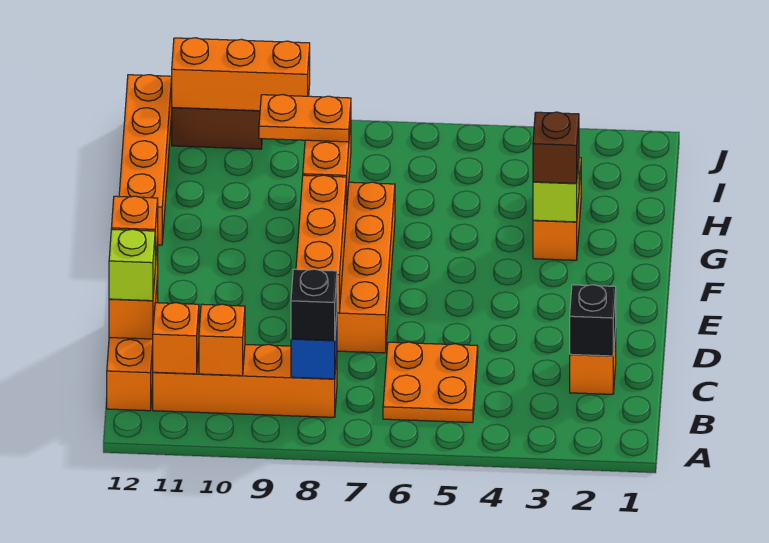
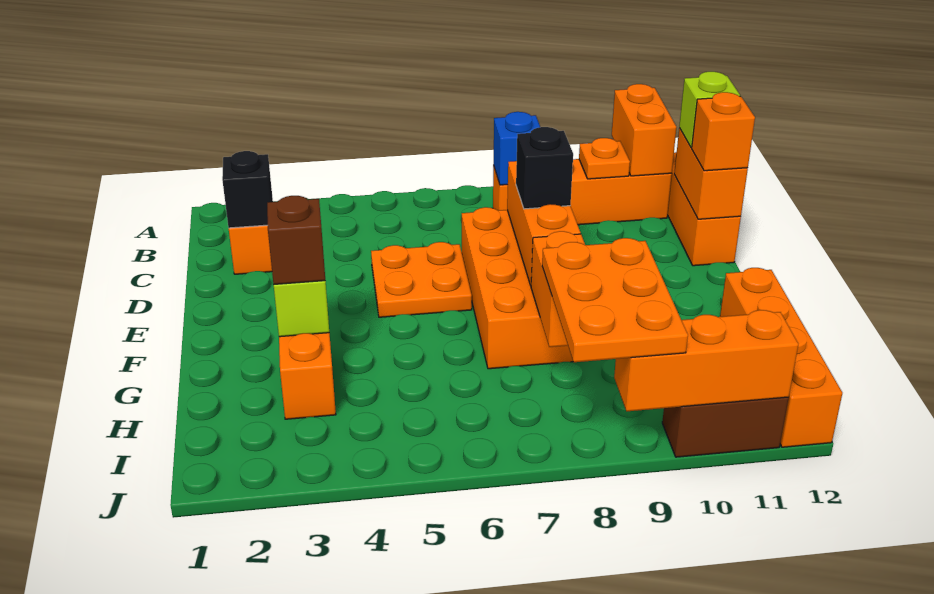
orange 2x2 plate [383,342,478,423] -> orange 2x2 plate moved to [371,242,472,317]
black 1x1 brick [291,269,337,341] -> black 1x1 brick moved to [516,127,573,209]
orange 1x1 brick [199,304,245,376] -> orange 1x1 plate [579,138,630,179]
orange 1x1 brick [153,303,199,374] -> orange 1x2 brick [612,84,677,176]
orange 1x2 plate [259,95,351,142] -> orange 2x3 plate [542,238,688,362]

